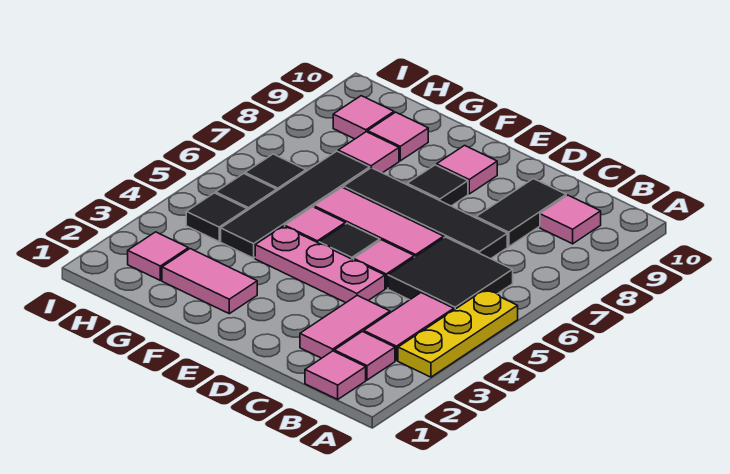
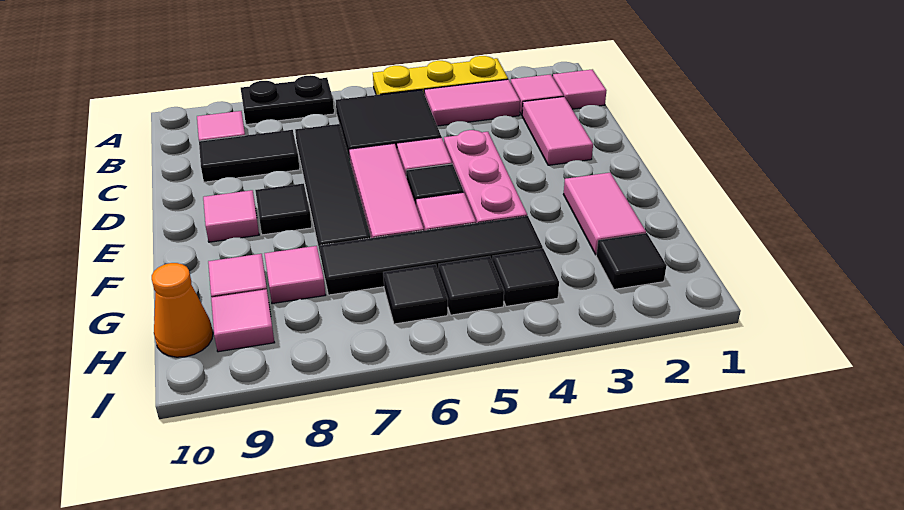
none -> black 1x2 plate [241,75,334,125]
pink 1x2 tile [300,295,390,358] -> pink 1x2 tile turned to [522,97,593,165]
pink 1x1 tile [128,232,188,280] -> black 1x1 tile [596,233,667,289]
none -> orange 1x1 cone [152,263,213,357]

